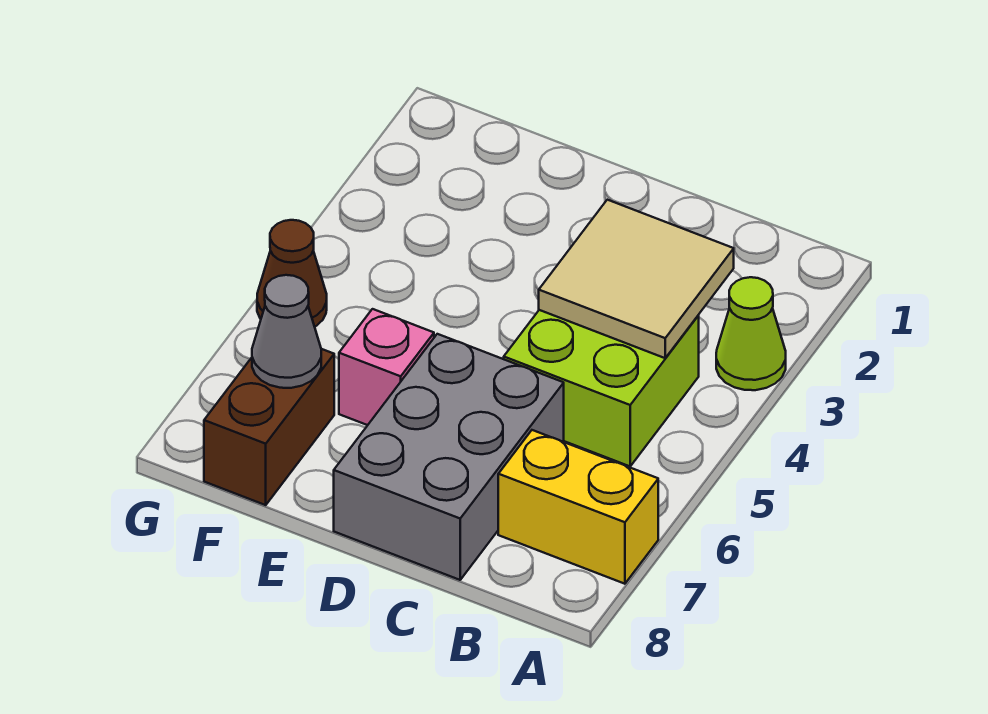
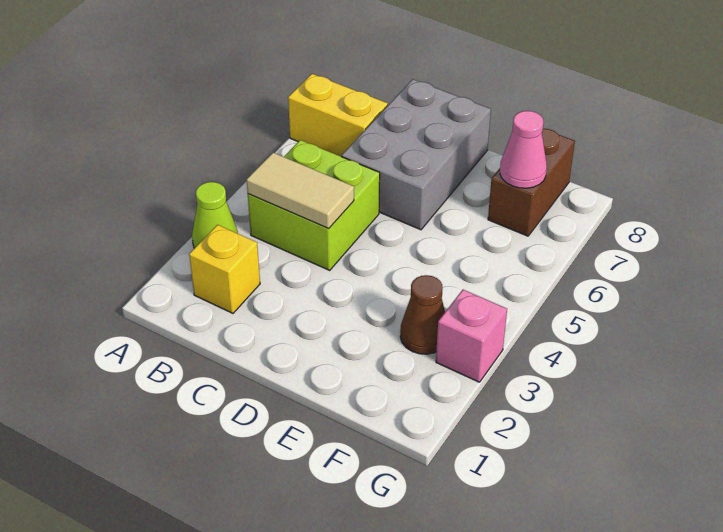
none -> yellow 1x1 brick [189,225,260,313]
tan 2x2 tile [539,200,734,358] -> tan 1x2 tile [246,153,354,229]
pink 1x1 brick [339,309,434,425] -> pink 1x1 brick moved to [436,290,507,382]
grey 1x1 cone [252,275,321,388] -> pink 1x1 cone [500,111,547,188]
brown 1x1 cone [257,220,327,327] -> brown 1x1 cone moved to [400,275,445,354]

